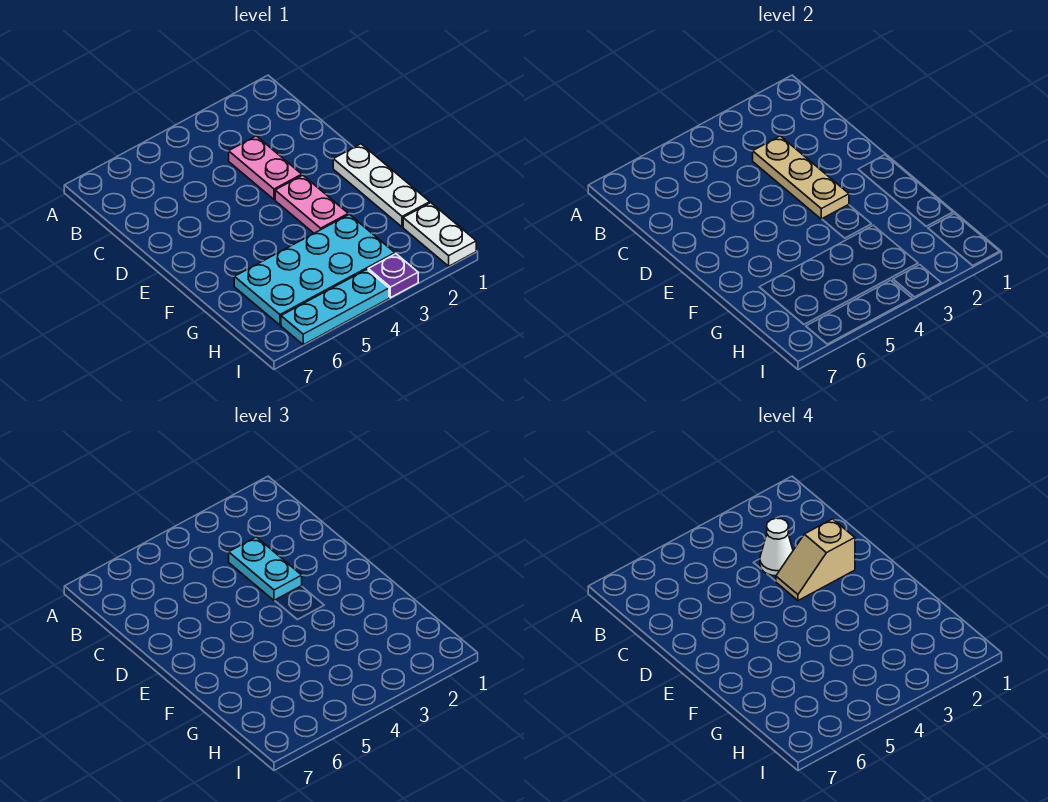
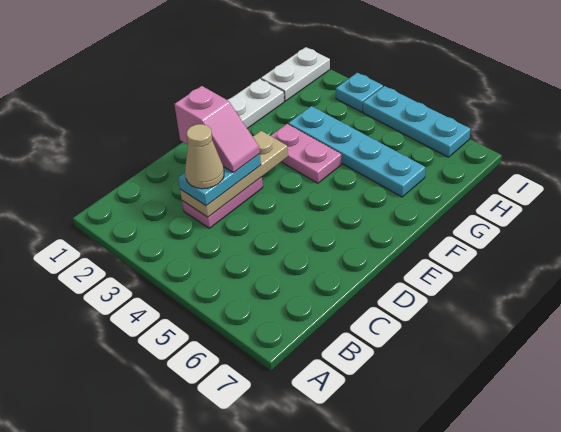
white 1x1 cone [760,518,793,576] -> tan 1x1 cone [185,124,224,189]
tan 1x2 slope [776,519,855,601] -> pink 1x2 slope [174,86,260,173]
pink 1x2 plate [275,175,348,233] -> pink 1x2 plate turned to [271,124,342,183]
cyan 2x4 plate [234,214,395,325] -> cyan 1x4 plate [288,106,425,197]
purple 1x1 plate [368,254,418,298] -> cyan 1x1 plate [336,73,383,112]

